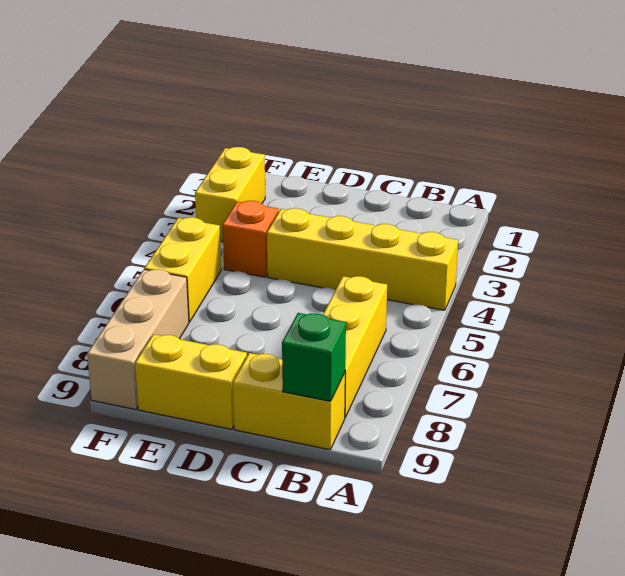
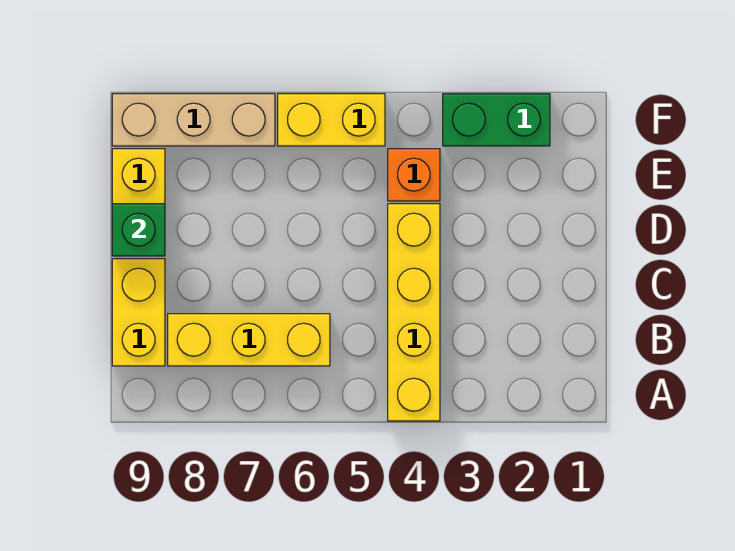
green 1x1 brick [282,313,346,401] -> green 1x1 brick moved to [112,204,165,256]
yellow 1x2 brick [195,147,265,242] -> green 1x2 brick [443,94,550,146]

